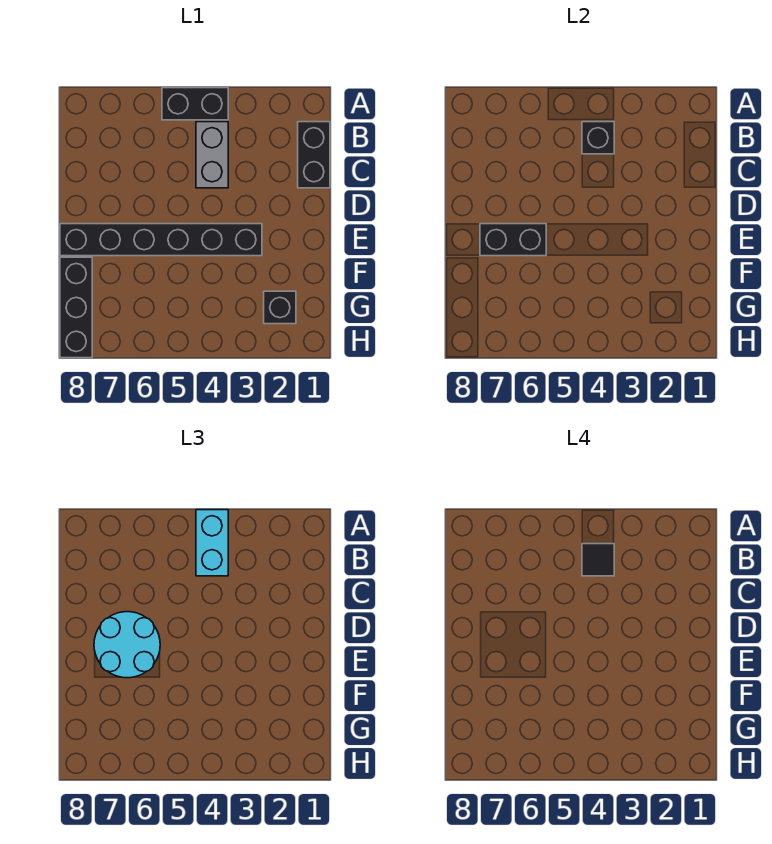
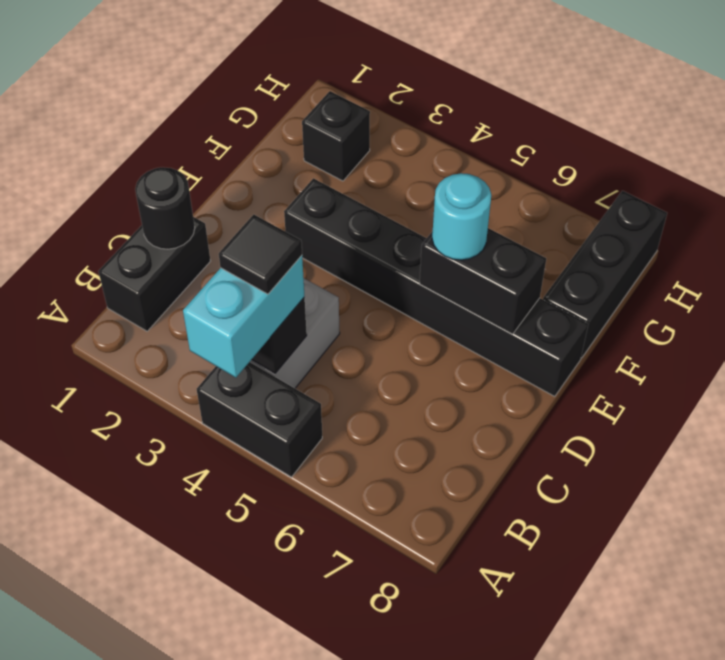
none -> black 1x1 round brick [135,167,195,249]
cyan 2x2 round brick [94,612,160,678] -> cyan 1x1 round brick [432,173,491,260]

